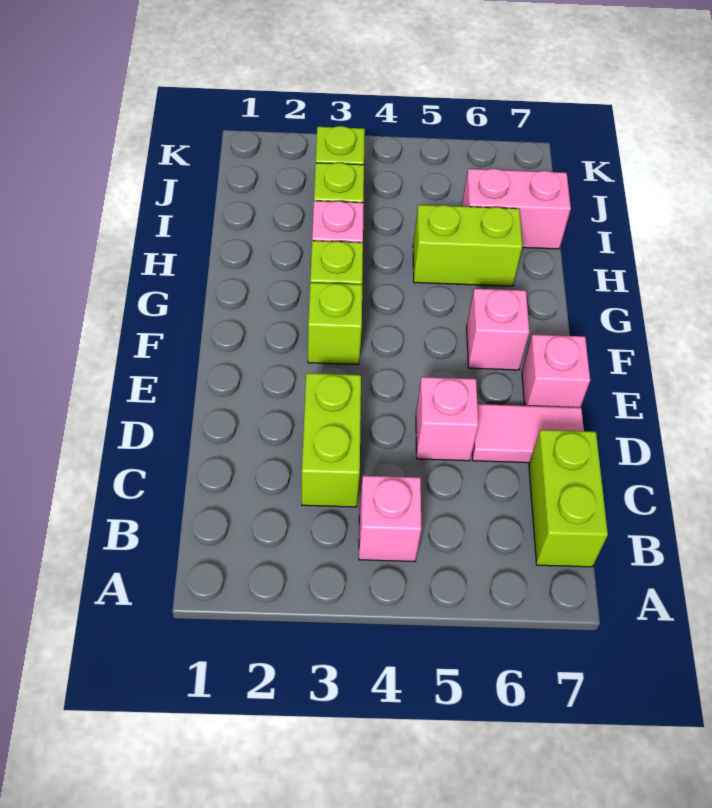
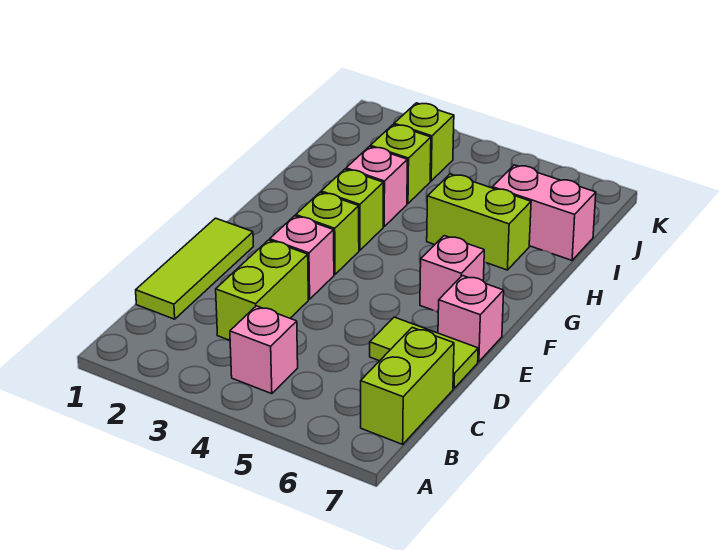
none -> lime 1x3 tile [136,218,253,319]
pink 1x1 brick [416,377,478,461] -> pink 1x1 brick moved to [270,216,334,299]
pink 1x2 tile [472,404,584,463] -> lime 1x2 tile [370,317,478,389]

